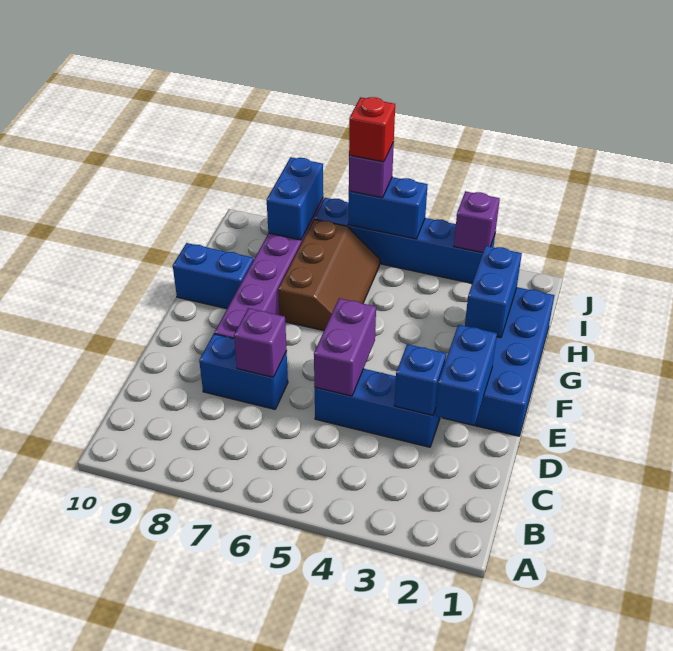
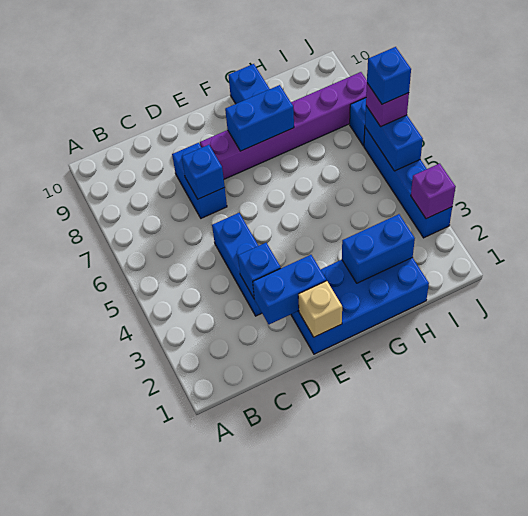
purple 1x2 brick [314,298,376,396] -> none
purple 1x1 brick [234,308,287,377] -> blue 1x1 brick [182,145,225,199]
none -> tan 1x1 brick [298,281,342,337]
brown 2x3 slope [278,219,380,331] -> none
blue 1x2 brick [267,157,323,240] -> blue 1x2 brick moved to [225,85,294,151]
red 1x1 brick [349,97,395,162] -> blue 1x1 brick [367,47,411,104]

